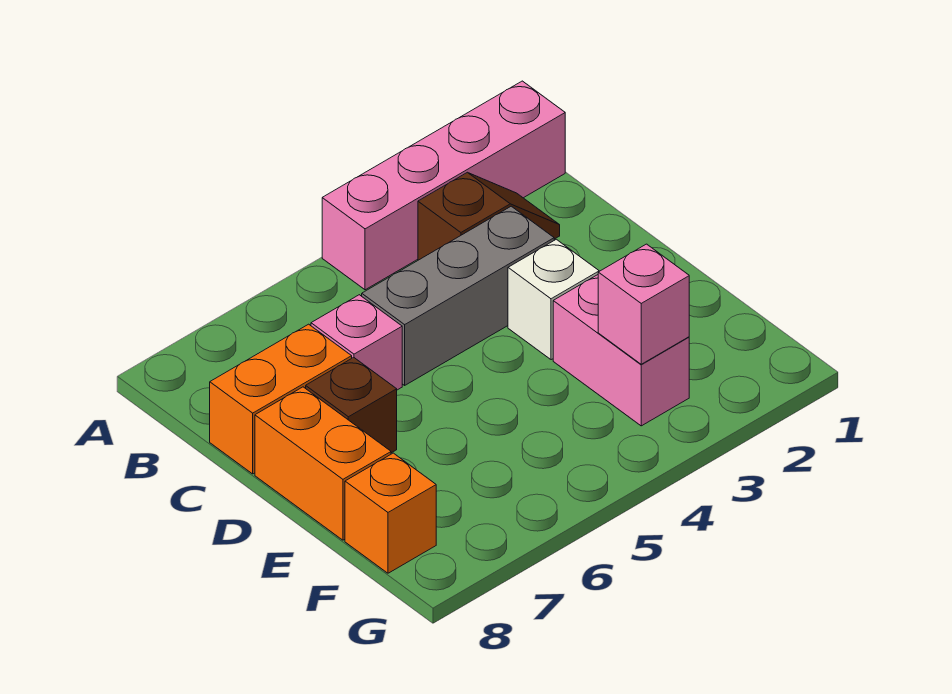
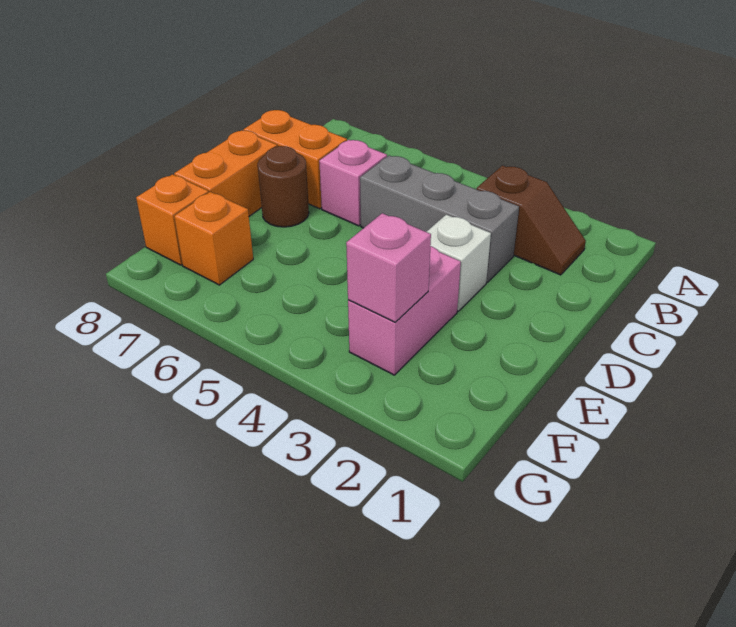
pink 1x4 brick [322,81,565,290] -> none
brown 1x1 brick [306,357,397,453] -> brown 1x1 round brick [258,146,309,227]
none -> orange 1x1 brick [174,192,253,285]

